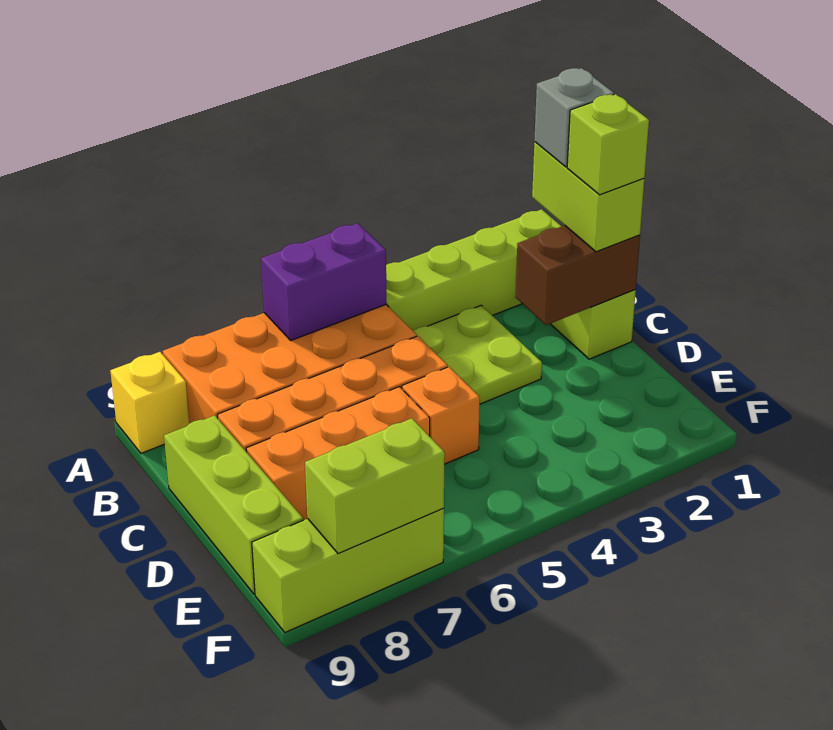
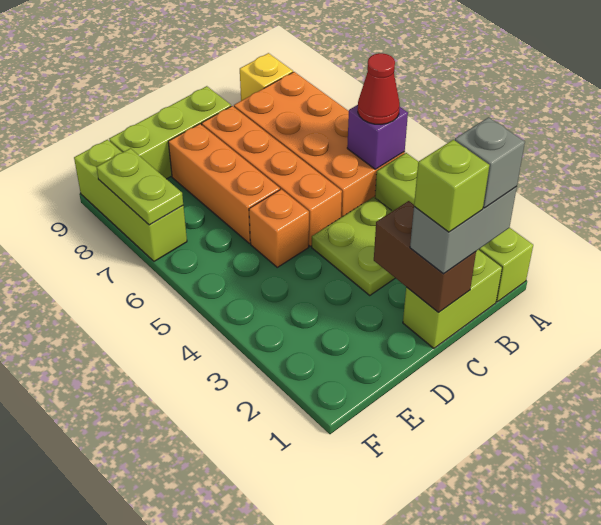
purple 1x2 brick [261,223,386,340] -> purple 1x1 brick [347,105,408,169]
none -> red 1x1 cone [358,53,400,124]
lime 1x2 brick [532,142,644,252] -> grey 1x2 brick [410,186,517,274]
lime 1x2 brick [305,418,445,554] -> lime 1x2 plate [97,148,183,225]

